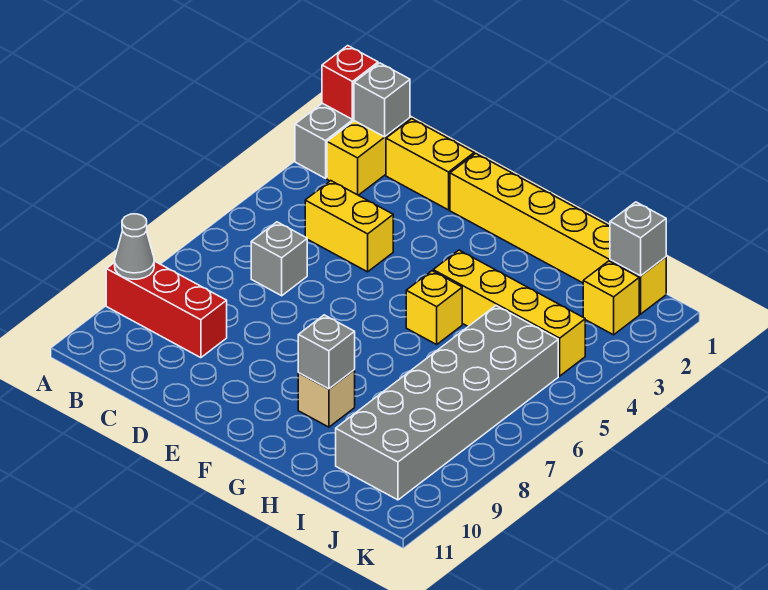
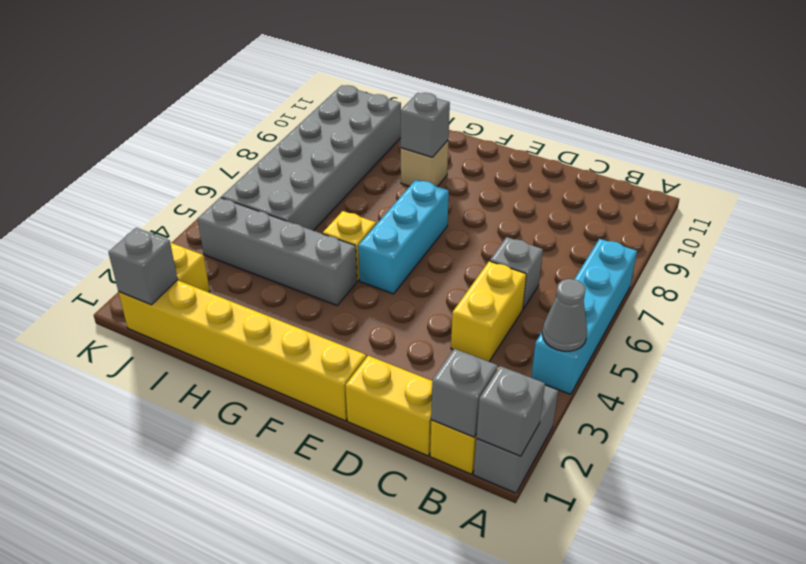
red 1x1 brick [322,46,378,119] -> grey 1x1 brick [476,366,545,456]
none -> cyan 1x4 brick [531,239,637,394]
red 1x3 brick [106,261,227,358] -> none
grey 1x1 cone [115,214,154,279] -> grey 1x1 cone moved to [542,279,587,351]
yellow 1x2 brick [305,181,393,272] -> yellow 1x2 brick turned to [451,261,526,361]
none -> cyan 1x3 brick [358,180,449,294]
yellow 1x4 brick [433,250,585,376] -> grey 1x4 brick [198,198,357,305]

